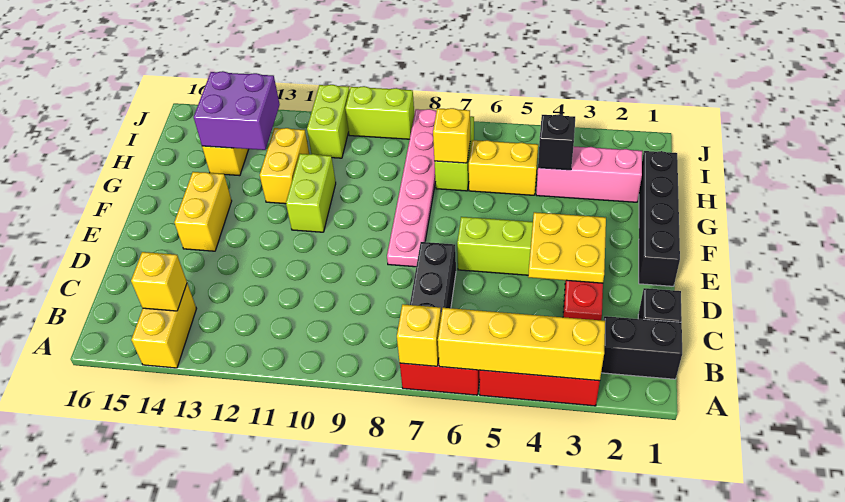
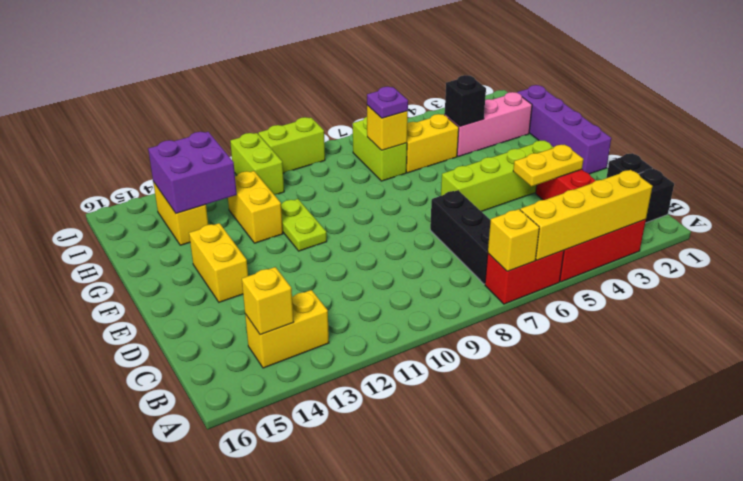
yellow 1x2 brick [131,283,197,368] -> yellow 1x2 brick turned to [245,290,329,368]
yellow 2x2 plate [528,212,606,283] -> yellow 1x2 plate [513,144,583,186]
black 1x4 brick [639,151,680,286] -> purple 1x4 brick [517,85,611,174]
pink 1x6 plate [387,109,437,267] -> none
lime 1x2 brick [286,154,336,232] -> lime 1x2 plate [281,199,327,251]
none -> purple 1x1 plate [367,87,408,118]

